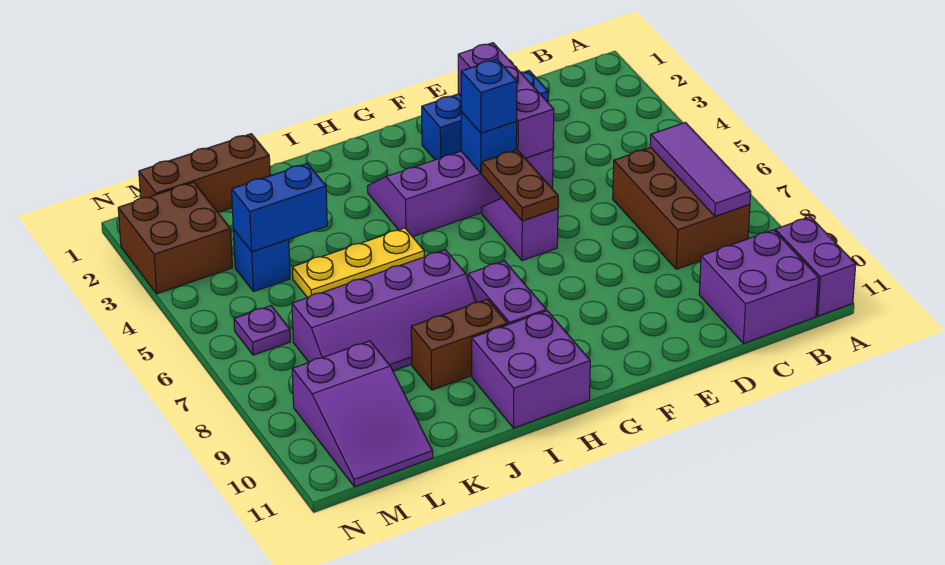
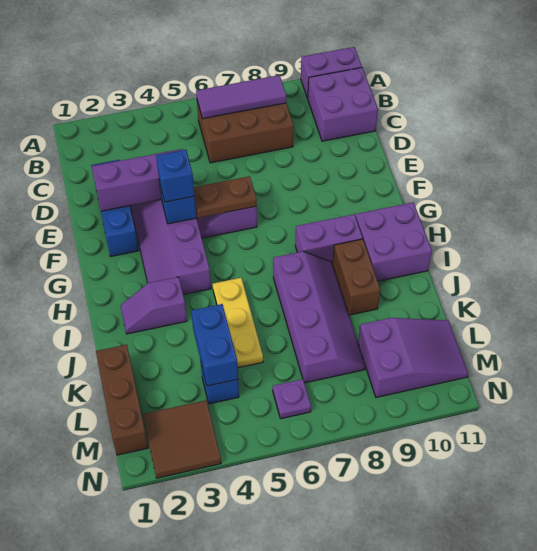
none -> purple 1x2 slope [120,277,187,334]
brown 2x2 brick [118,182,232,294] -> brown 2x2 tile [143,400,221,478]

